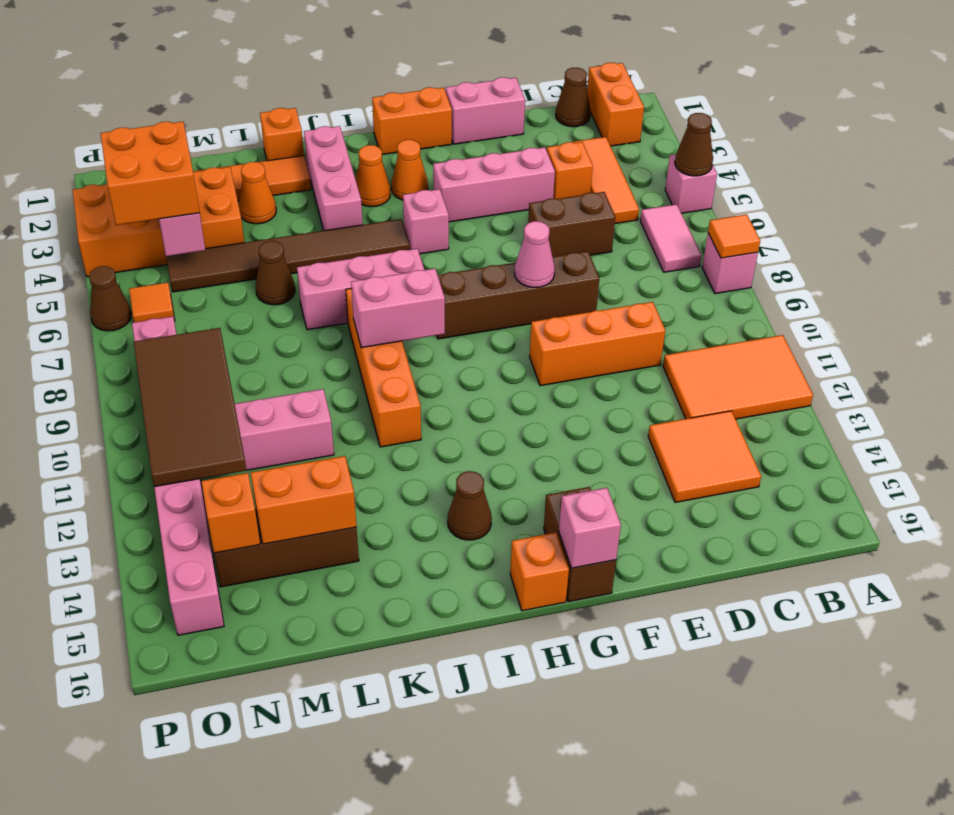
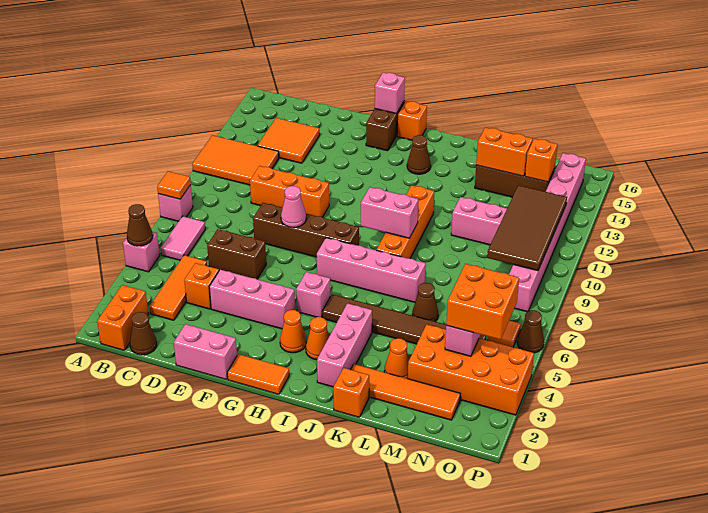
orange 1x2 brick [372,87,452,155] -> orange 1x2 tile [227,354,289,394]
pink 1x3 brick [297,249,424,330] -> pink 1x4 brick [317,238,426,302]

